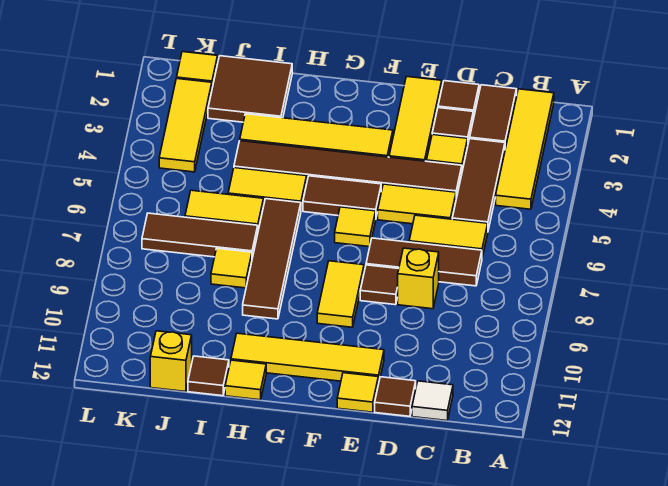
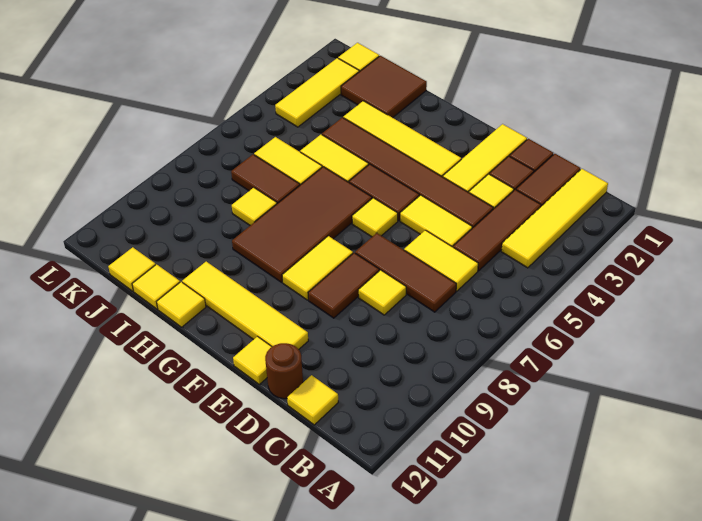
white 1x1 tile [412,381,453,421] -> yellow 1x1 tile [287,375,338,425]
yellow 1x1 brick [398,248,439,309] -> yellow 1x1 tile [359,270,406,315]
brown 1x1 tile [375,377,416,416] -> brown 1x1 round brick [265,343,303,399]
brown 1x1 tile [360,265,399,305] -> brown 1x2 tile [308,253,379,318]
brown 1x4 tile [243,199,301,319] -> brown 2x4 tile [232,167,372,282]
brown 1x3 tile [142,213,258,258] -> brown 1x2 tile [231,154,300,204]
brown 1x1 tile [188,356,229,396] -> yellow 1x1 tile [132,264,180,309]
yellow 1x1 brick [150,331,192,392] -> yellow 1x1 tile [108,247,156,291]

